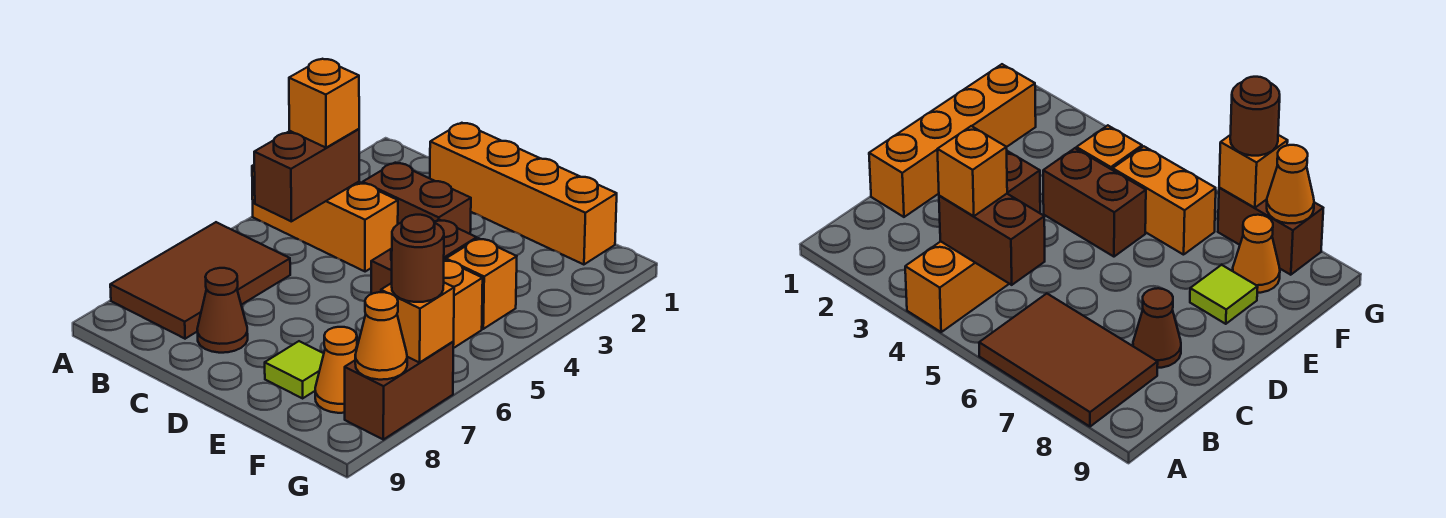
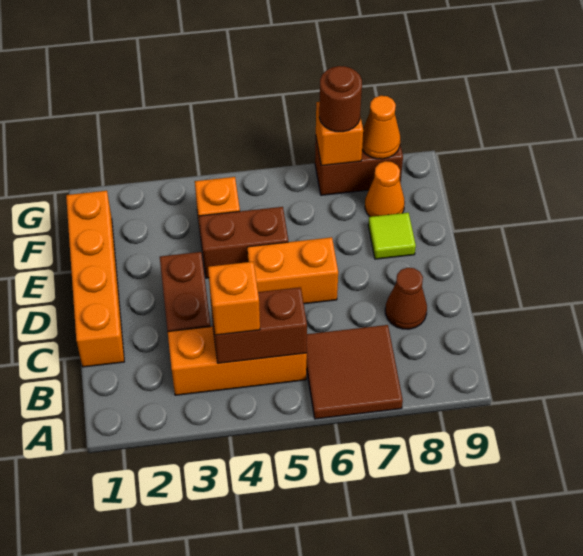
orange 1x3 brick [252,165,398,272] -> orange 1x3 brick turned to [168,326,307,395]
brown 2x3 tile [110,222,290,339] -> brown 2x2 tile [306,325,403,419]
orange 1x2 brick [444,260,483,348] -> orange 1x2 brick moved to [247,237,338,304]

